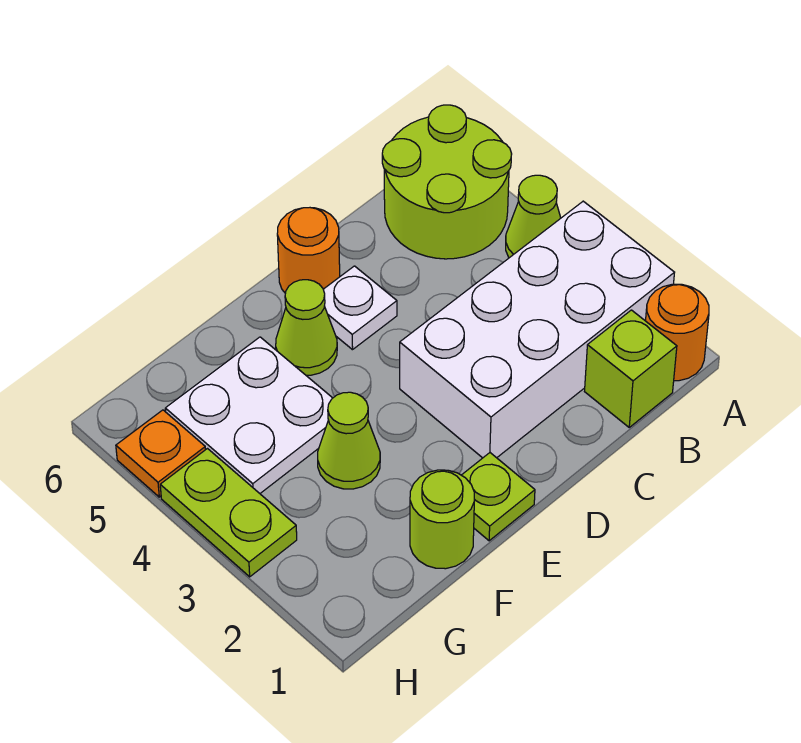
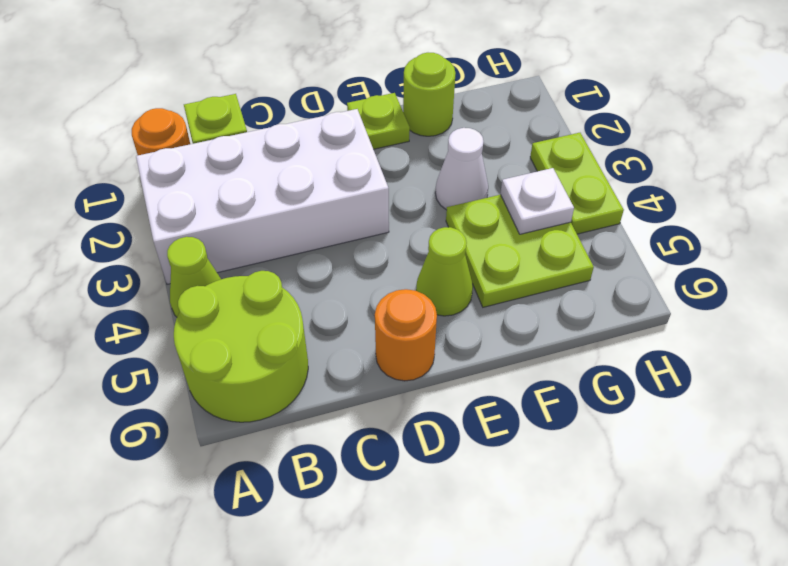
white 1x1 plate [323,266,397,350] -> white 1x1 plate moved to [500,168,574,234]
lime 1x1 cone [318,392,380,489] -> white 1x1 cone [435,128,488,210]
white 2x2 plate [165,337,332,493] -> lime 2x2 plate [446,195,594,307]
orange 1x1 plate [116,410,206,497] -> none

